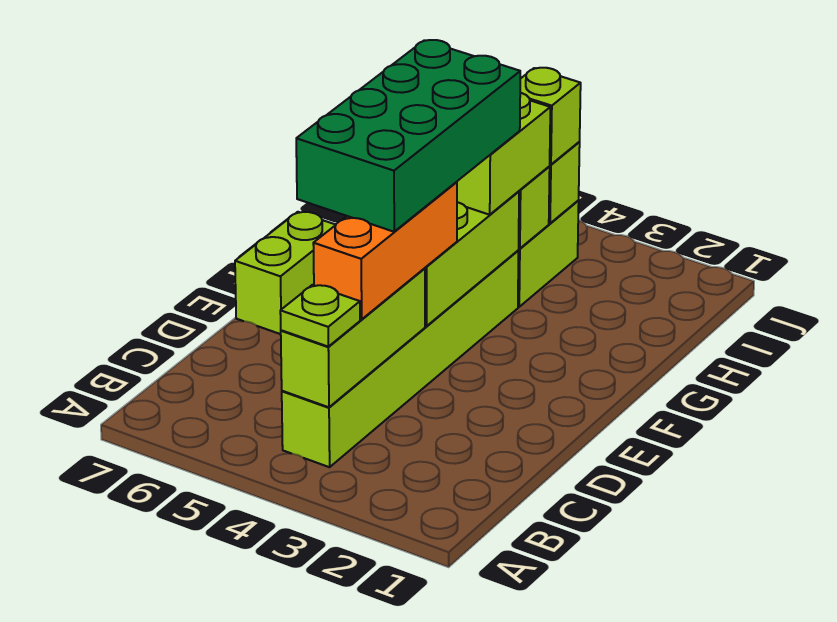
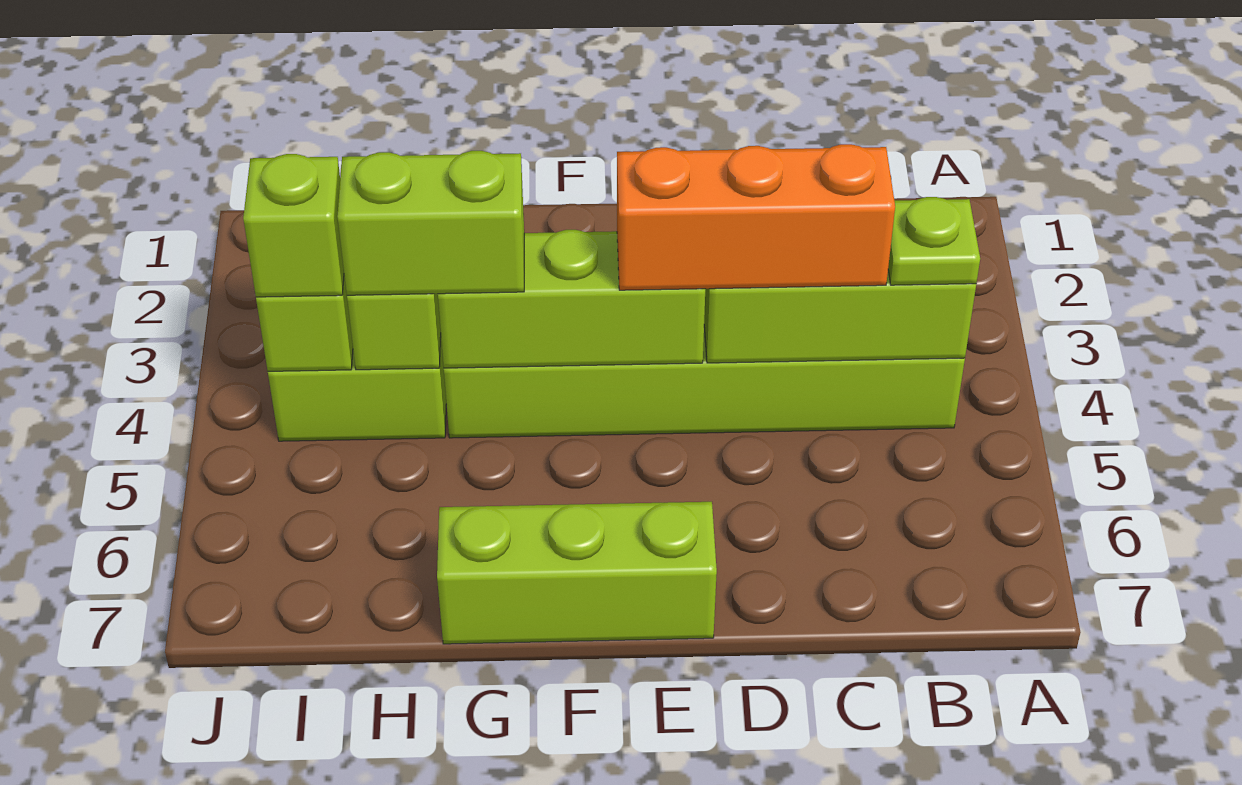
green 2x4 brick [296,40,520,232] -> none
lime 1x2 brick [235,212,336,334] -> lime 1x3 brick [437,502,717,644]

